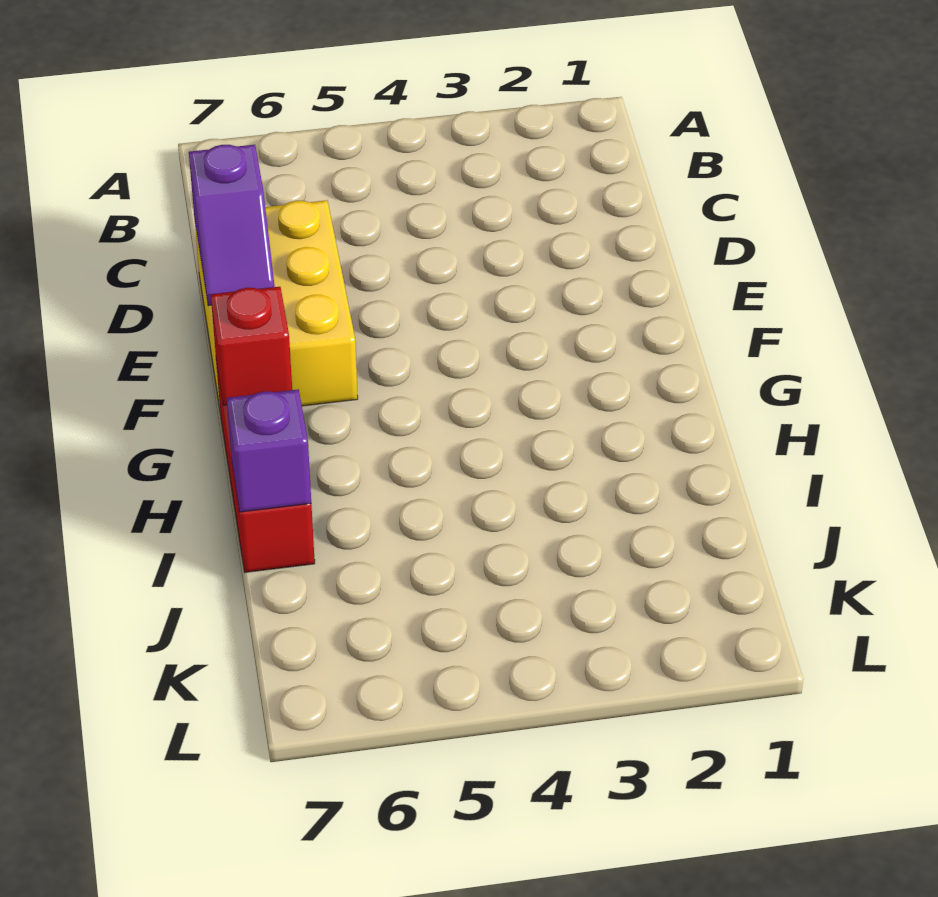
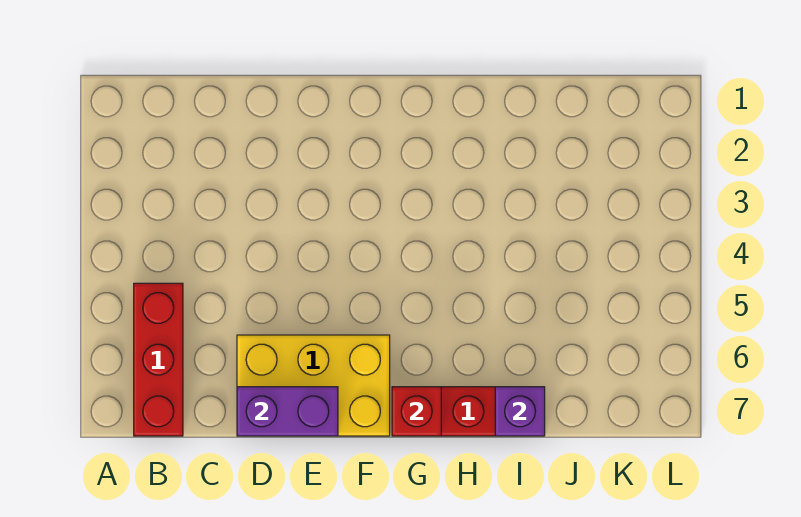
none -> red 1x3 brick [134,283,183,436]
purple 1x2 slope [189,145,275,306] -> purple 1x2 brick [237,387,338,436]

